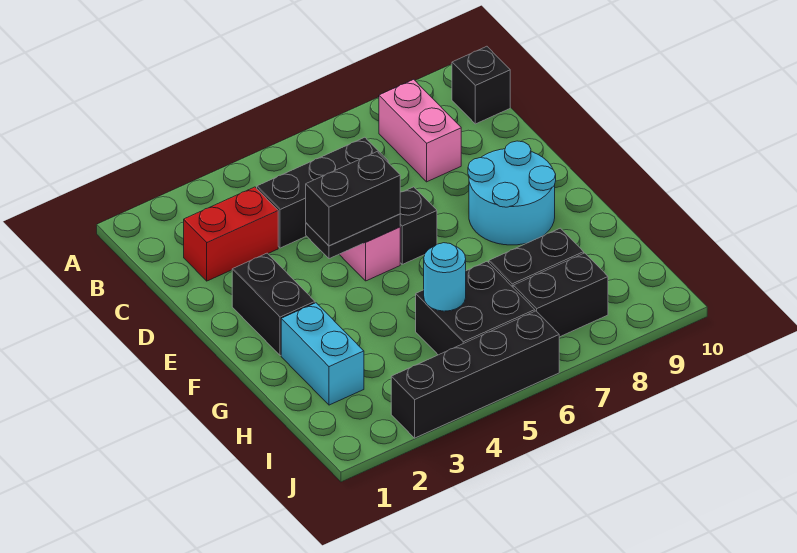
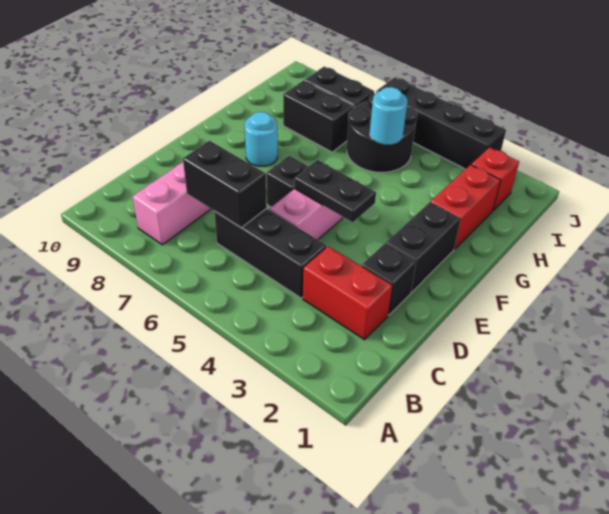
black 1x1 brick [452,46,510,124] -> black 1x1 brick moved to [362,244,416,315]
black 1x2 brick [306,152,400,246] -> black 1x2 brick moved to [183,141,267,228]
cyan 2x2 round brick [468,141,556,245] -> cyan 1x1 round brick [245,112,278,166]
cyan 1x2 brick [281,303,364,405] -> red 1x2 brick [431,165,501,249]
black 2x2 brick [416,262,535,355] -> black 2x2 round brick [347,93,417,172]
none -> red 1x1 brick [471,147,519,210]

